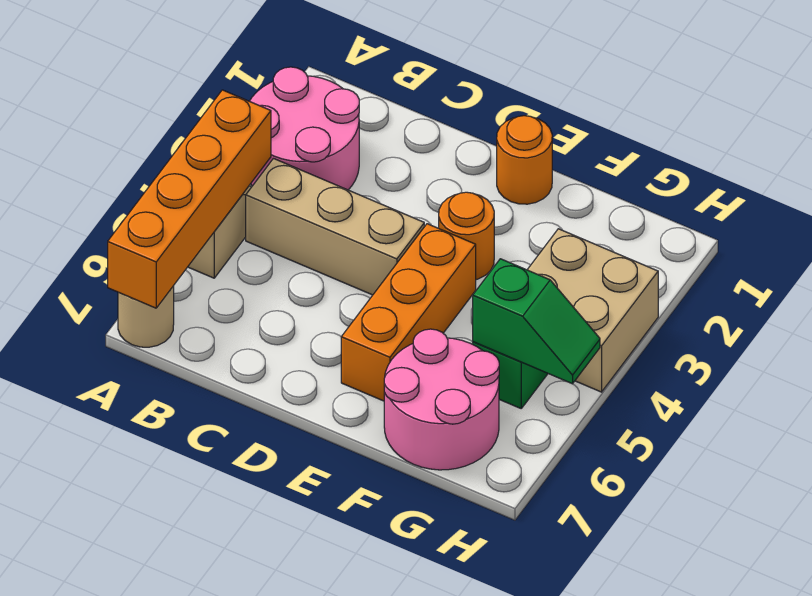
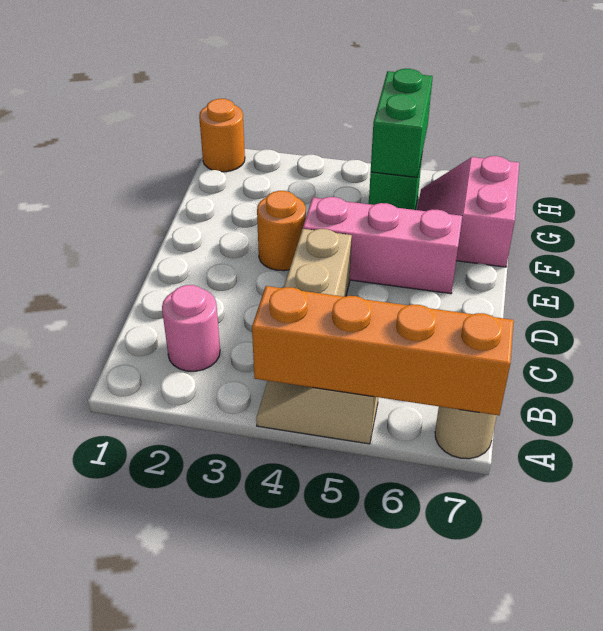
pink 2x2 round brick [250,67,359,190] -> pink 1x1 round brick [162,285,220,371]
orange 1x1 round brick [497,116,552,204] -> orange 1x1 round brick moved to [199,99,245,172]
orange 1x3 brick [341,224,476,401] -> pink 1x3 brick [303,197,462,294]
pink 2x2 round brick [384,329,499,470] -> pink 2x2 slope [417,156,519,267]
tan 2x2 brick [527,229,658,392] -> none
green 1x2 slope [473,259,600,384] -> green 1x2 brick [371,69,433,177]

